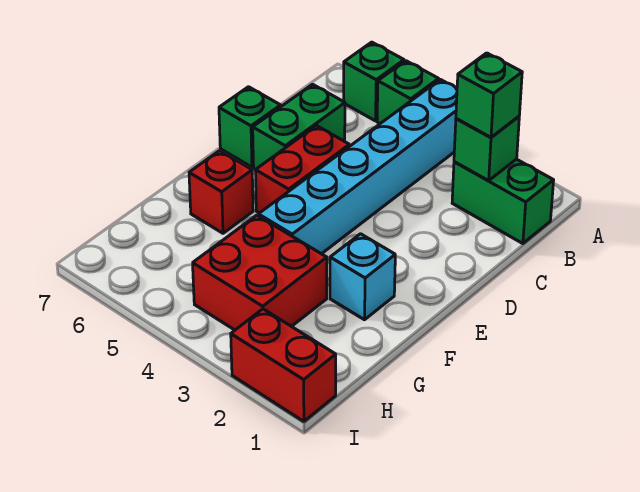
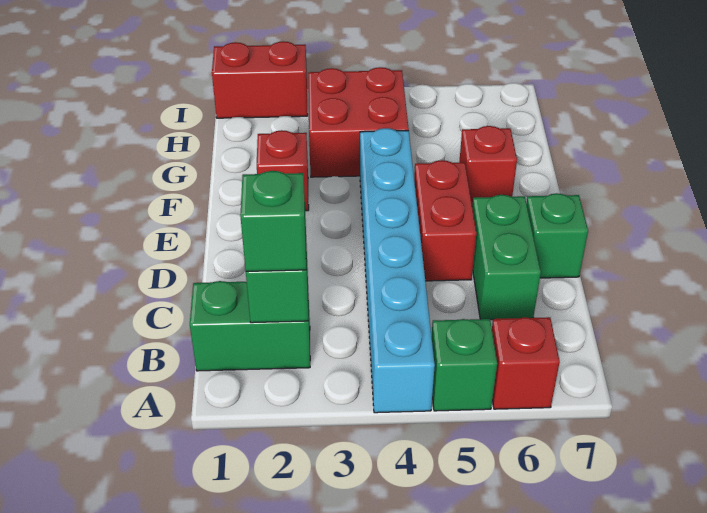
green 1x1 brick [344,42,404,121] -> red 1x1 brick [492,317,560,409]
cyan 1x1 brick [330,234,395,320] -> red 1x1 brick [257,130,309,211]

